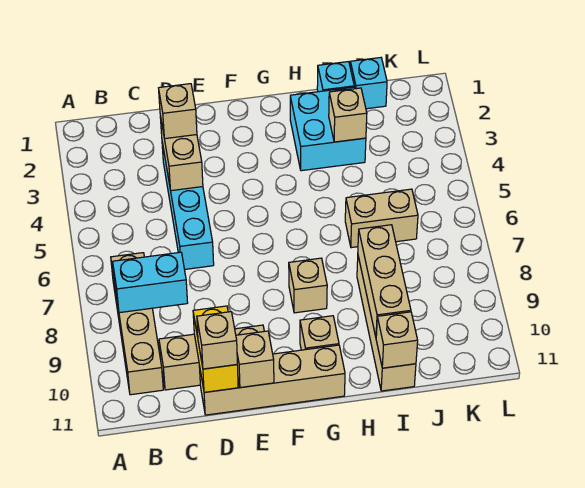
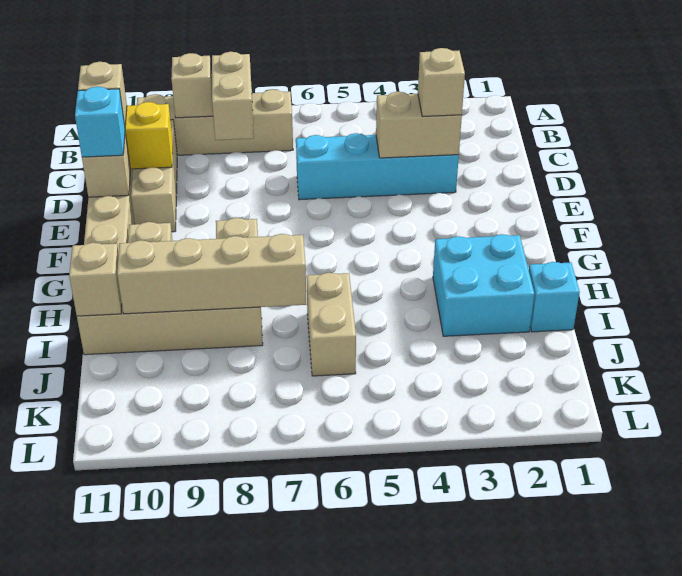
cyan 1x2 brick [113,252,188,313] -> tan 1x2 brick [212,52,254,140]
tan 1x1 brick [329,88,367,142] -> tan 1x1 brick moved to [171,53,213,118]
tan 1x3 brick [358,225,411,336] -> tan 1x4 brick [117,234,306,314]
cyan 1x1 brick [350,58,387,109] -> cyan 1x1 brick moved to [75,87,125,157]

